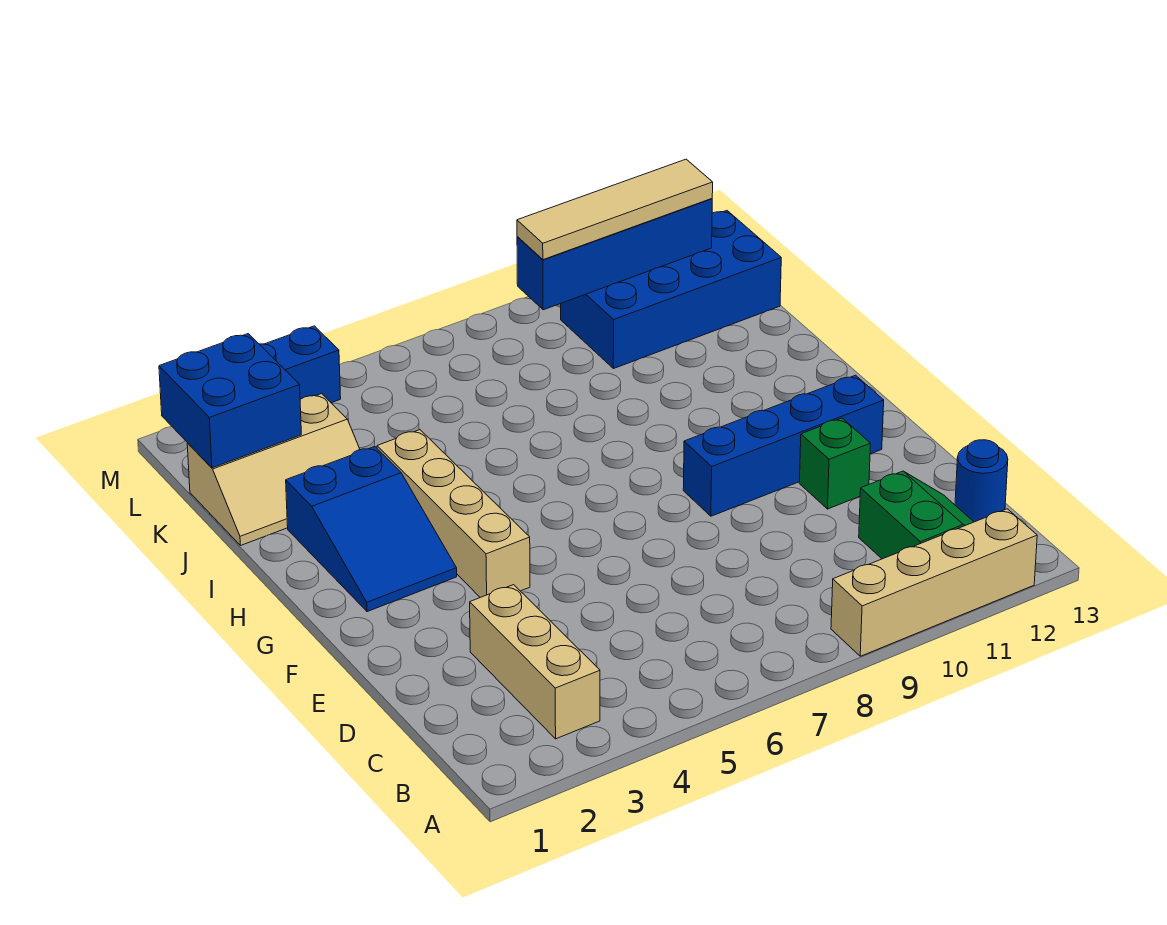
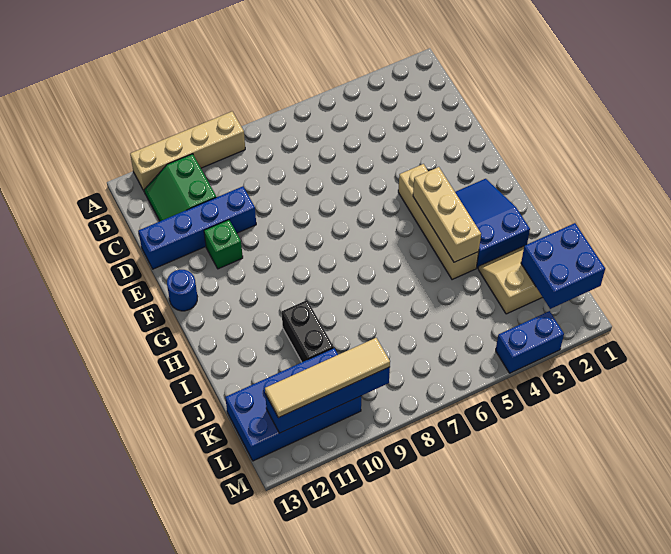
tan 1x3 brick [470,585,600,739] -> tan 1x3 brick moved to [413,167,481,262]
blue 1x1 round brick [955,440,1008,522] -> blue 1x1 round brick moved to [167,270,197,311]
blue 1x4 brick [683,375,884,516] -> blue 1x4 brick moved to [138,186,256,269]
none -> black 1x2 brick [282,300,334,362]

